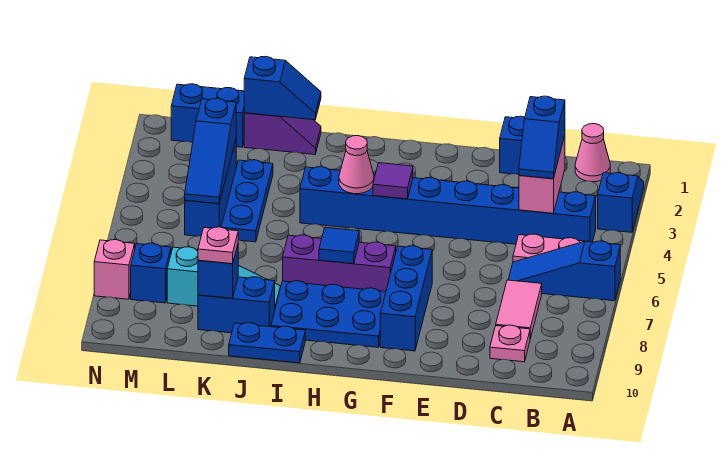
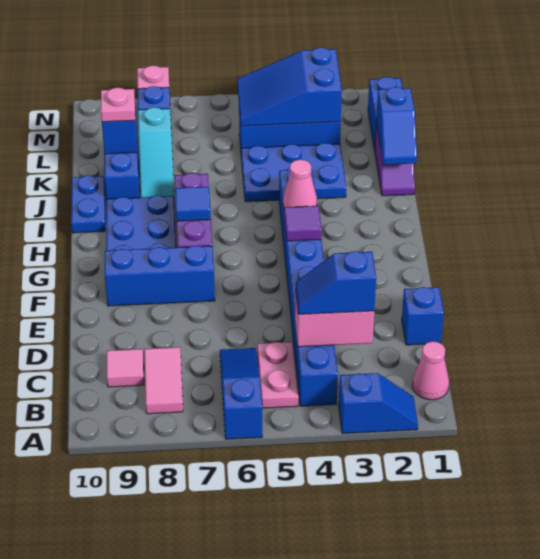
pink 1x2 tile [496,280,542,339] -> pink 1x2 tile turned to [145,347,183,414]
pink 1x1 plate [490,325,530,362] -> pink 1x1 tile [107,349,144,387]
blue 1x3 plate [221,160,273,242] -> blue 2x3 plate [241,143,346,202]
blue 1x3 slope [185,98,236,204] -> blue 2x3 slope [237,47,342,126]

